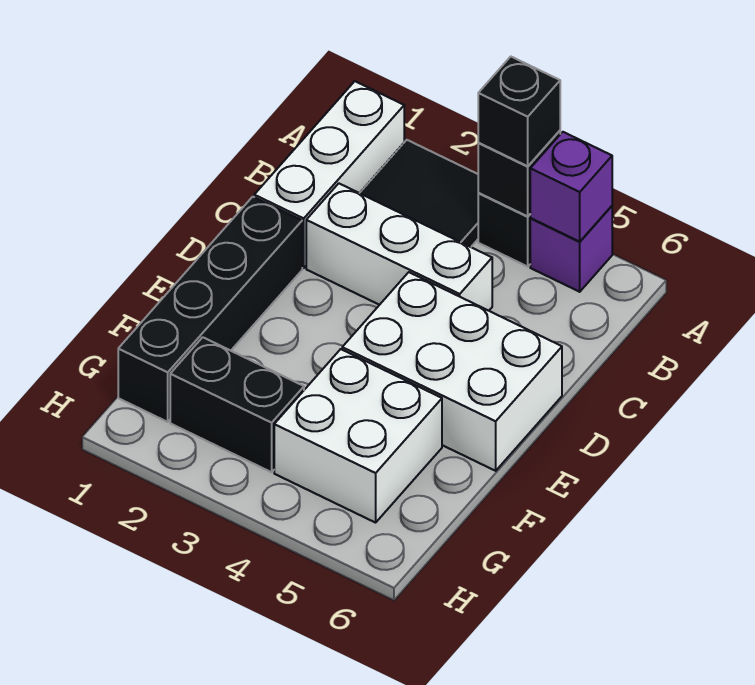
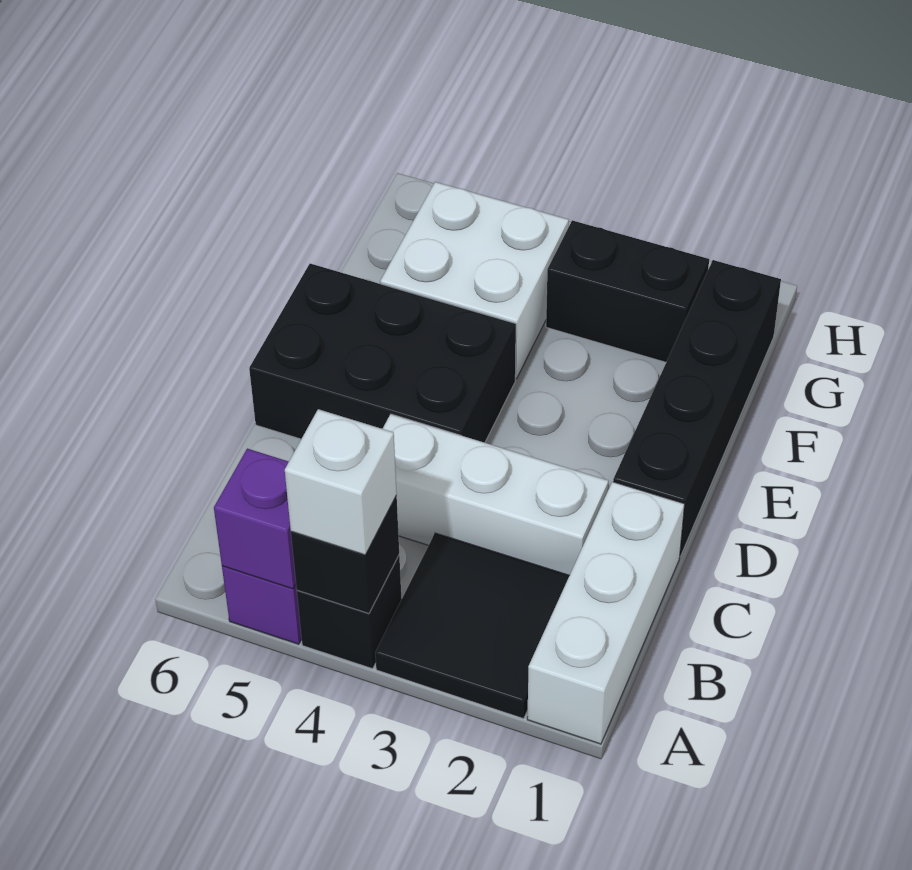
black 1x1 brick [478,57,560,166] -> white 1x1 brick [285,409,397,555]
white 2x3 brick [342,272,562,471] -> black 2x3 brick [249,264,516,443]

